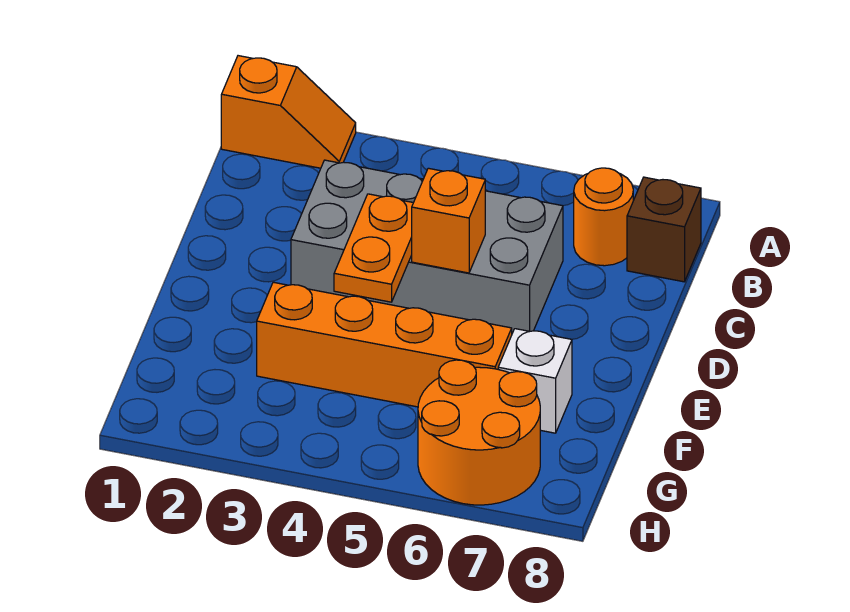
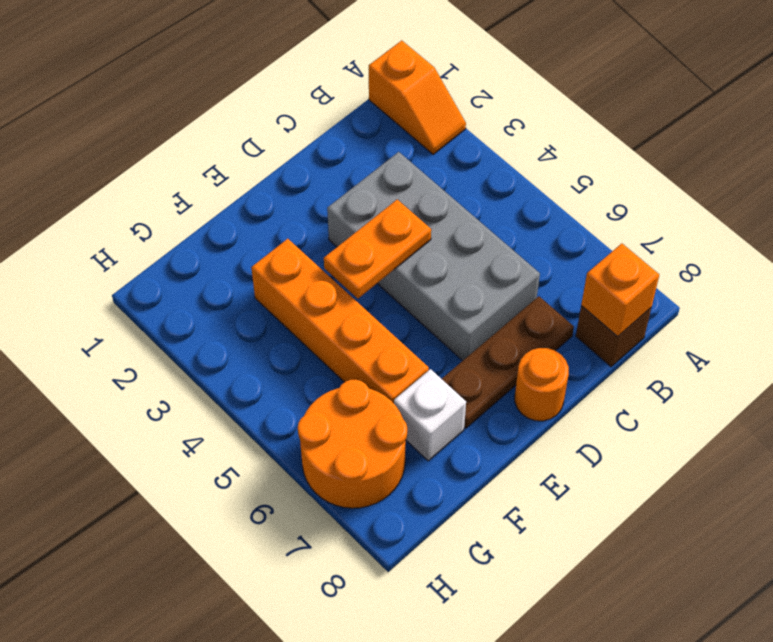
orange 1x1 round brick [574,168,633,266] -> orange 1x1 round brick moved to [515,348,569,421]
none -> brown 1x3 plate [442,296,574,428]
orange 1x1 brick [412,168,485,273] -> orange 1x1 brick moved to [581,244,659,337]

